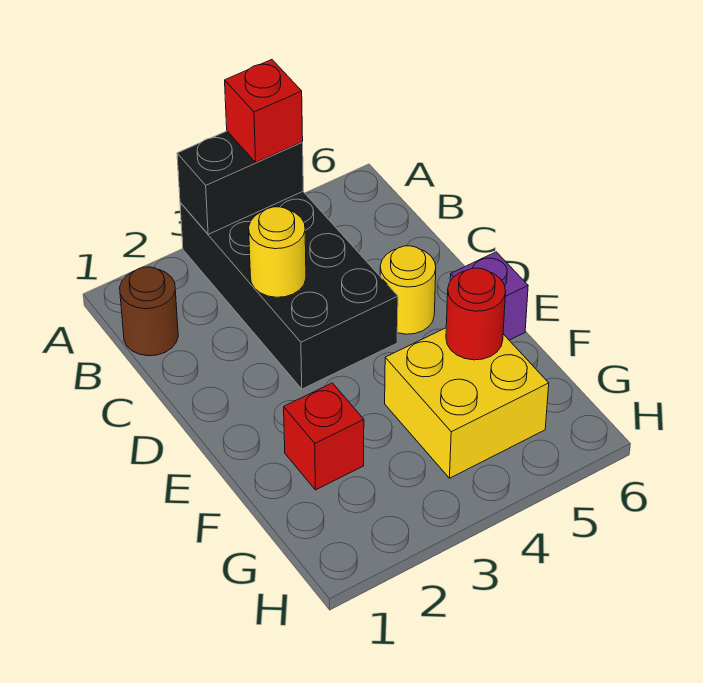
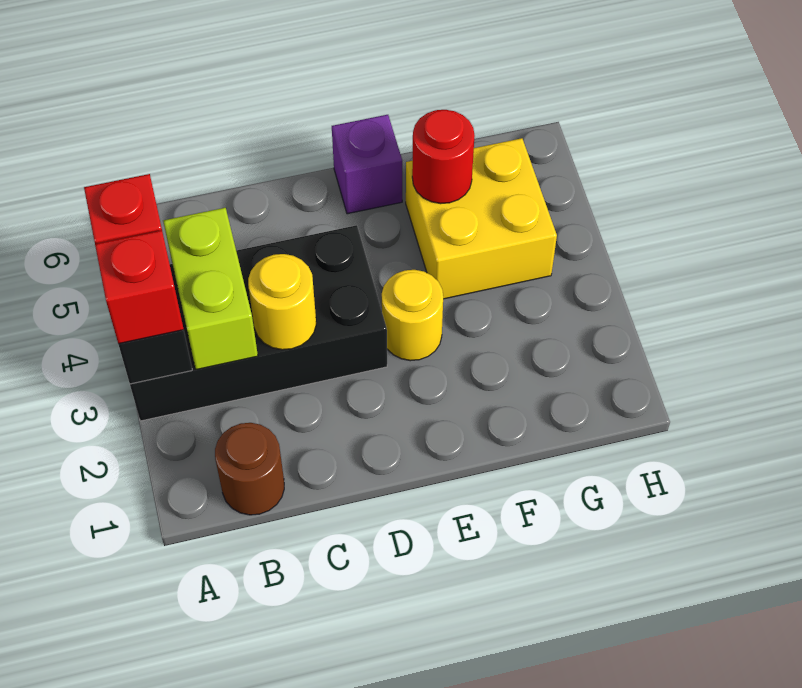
none -> lime 1x2 brick [163,208,258,370]
yellow 1x1 round brick [380,246,436,334] -> yellow 1x1 round brick moved to [382,270,443,361]
red 1x1 brick [284,383,364,490] -> red 1x1 brick moved to [95,230,184,344]

